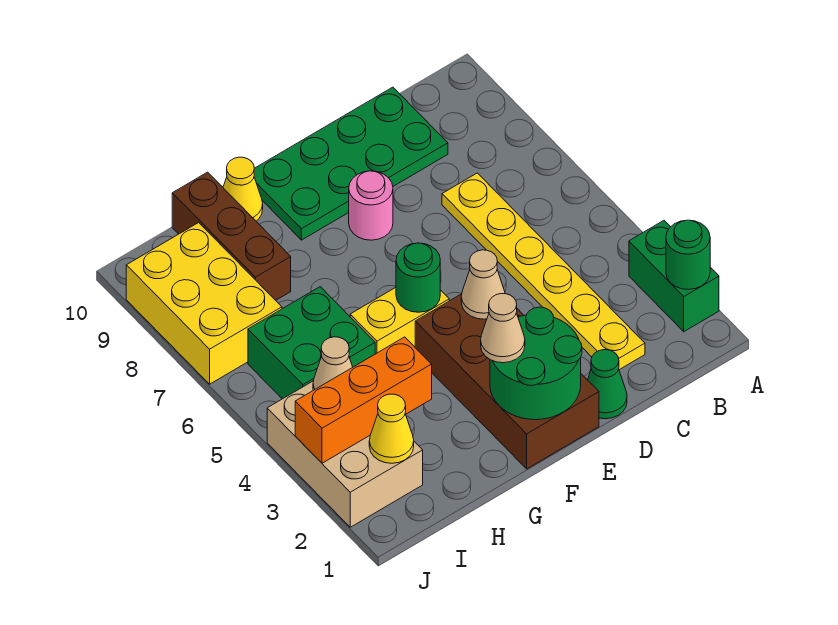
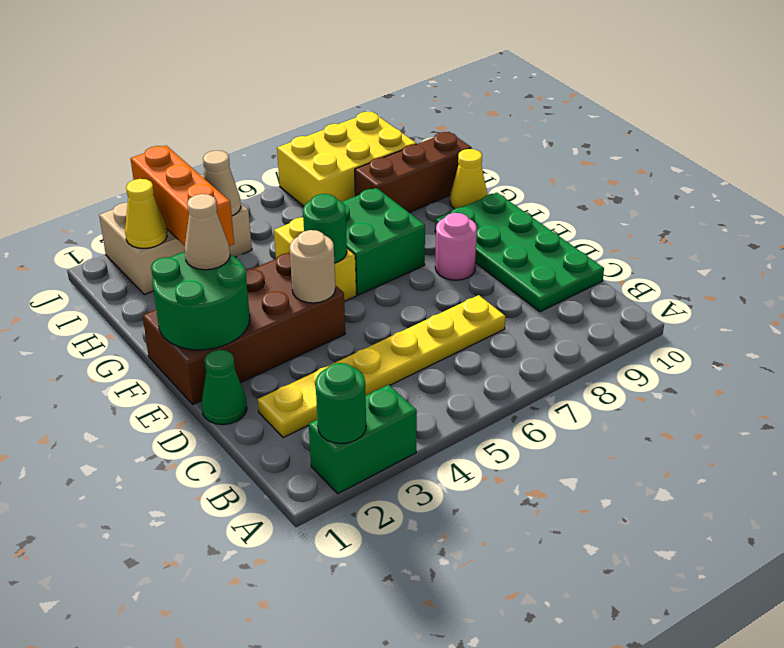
tan 1x1 cone [461,250,505,319] -> tan 1x1 round brick [290,230,335,303]
green 2x2 brick [248,287,375,399] -> green 2x2 brick moved to [342,188,425,295]

